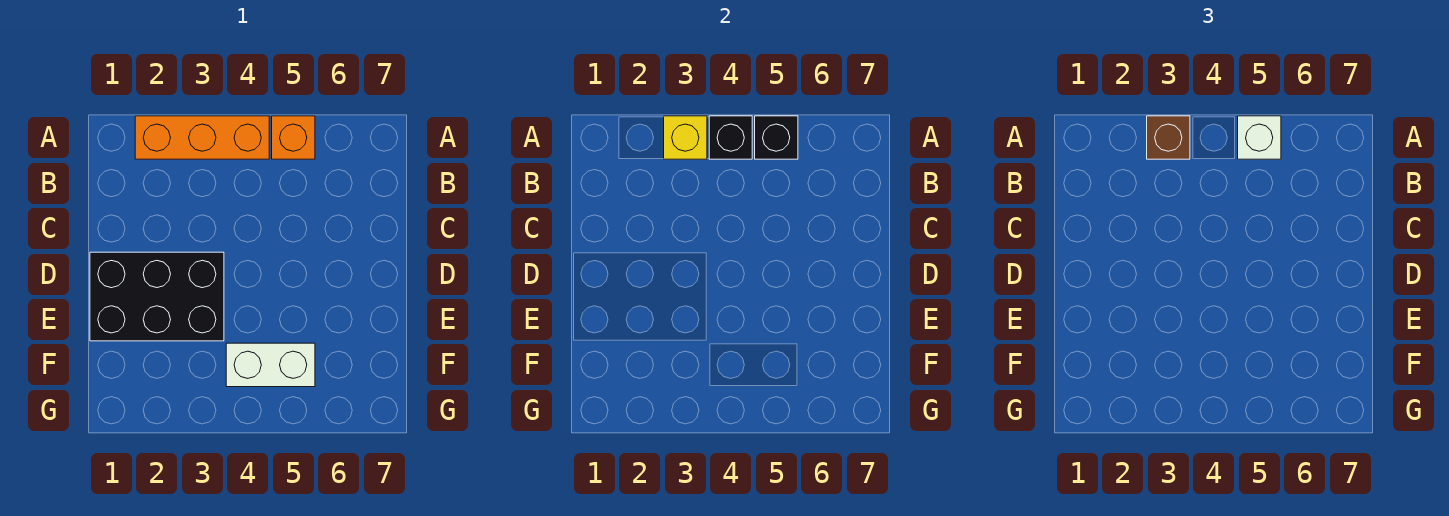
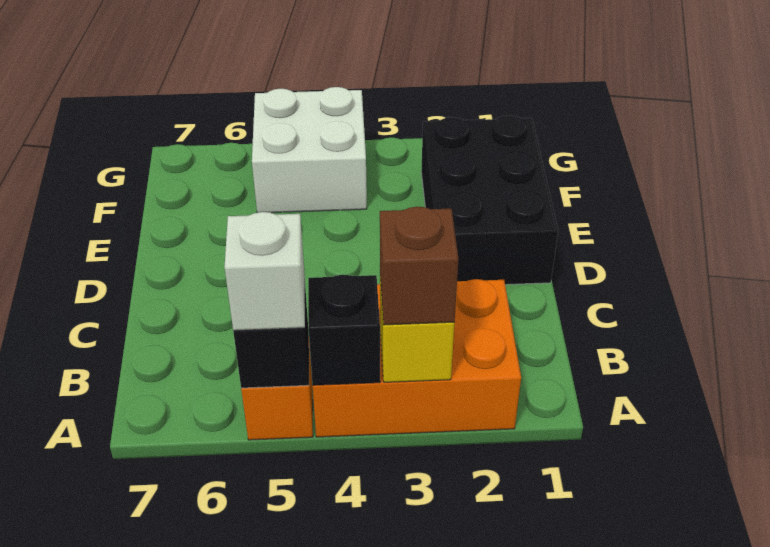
orange 1x3 brick [135,116,269,159] -> orange 2x3 brick [313,279,521,437]
black 2x3 brick [90,252,224,341] -> black 2x3 brick turned to [421,115,558,285]
white 1x2 brick [226,343,315,387] -> white 2x2 brick [252,87,367,213]

